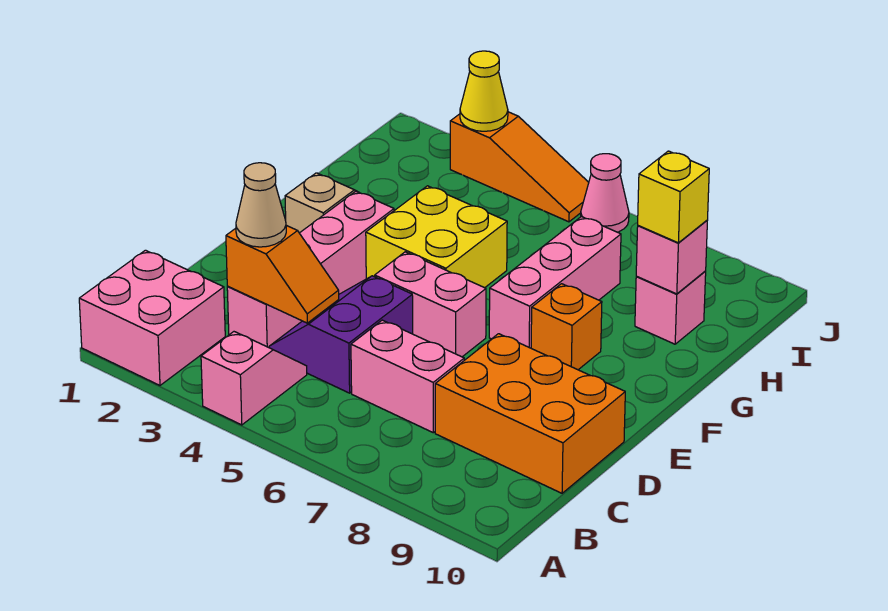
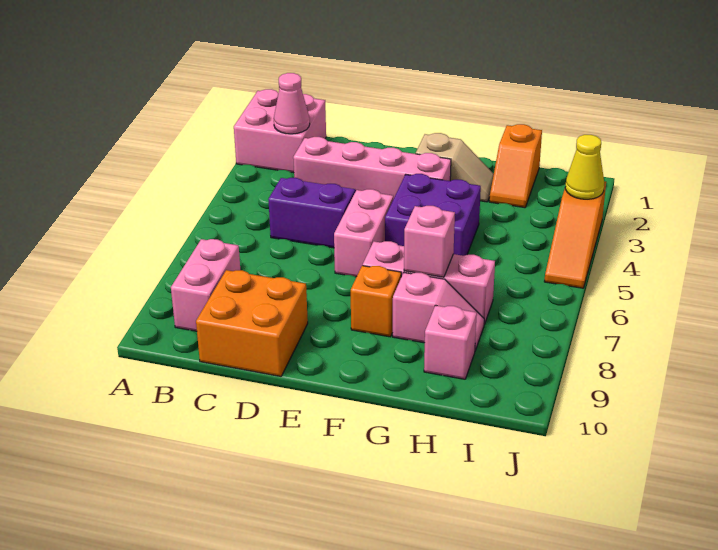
pink 1x2 slope [201,332,307,425] -> pink 1x2 slope moved to [393,273,484,350]
orange 1x2 slope [226,225,339,323] -> orange 1x2 slope moved to [489,124,542,208]
tan 1x1 cone [236,163,286,247] -> none
pink 1x2 brick [351,320,464,433] -> pink 1x2 brick moved to [171,239,240,331]
orange 2x3 brick [435,334,625,493] -> orange 2x2 brick [196,270,308,376]
yellow 2x2 brick [366,186,507,288] -> purple 2x2 brick [385,174,481,256]
pink 1x1 brick [636,221,707,294] -> pink 1x1 brick moved to [404,206,455,277]
yellow 1x1 brick [638,151,709,243] -> none
pink 1x1 cone [581,154,629,232] -> pink 1x1 cone moved to [274,73,310,134]

